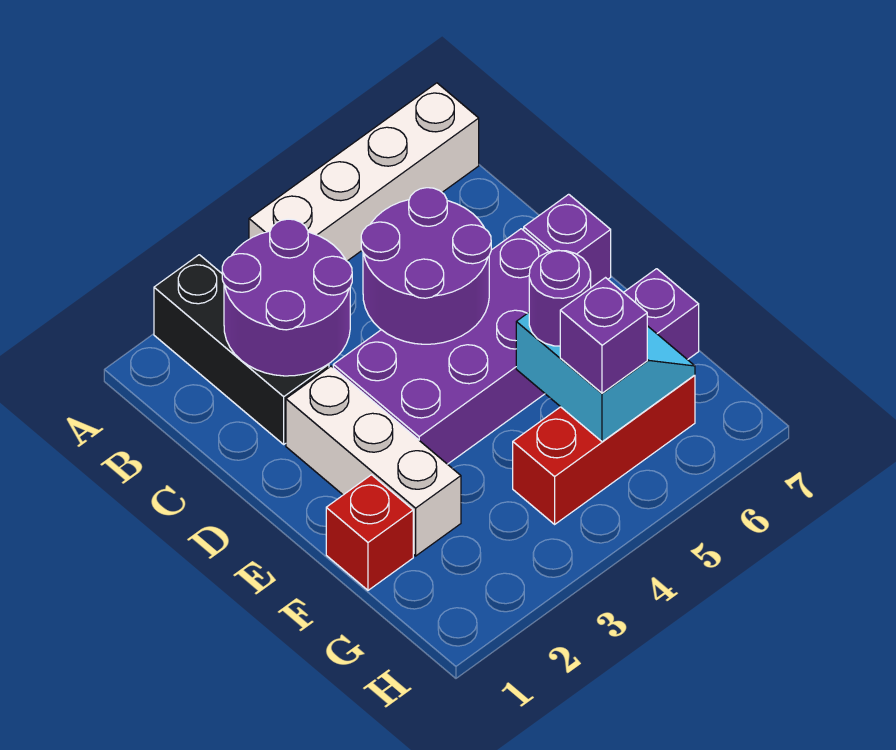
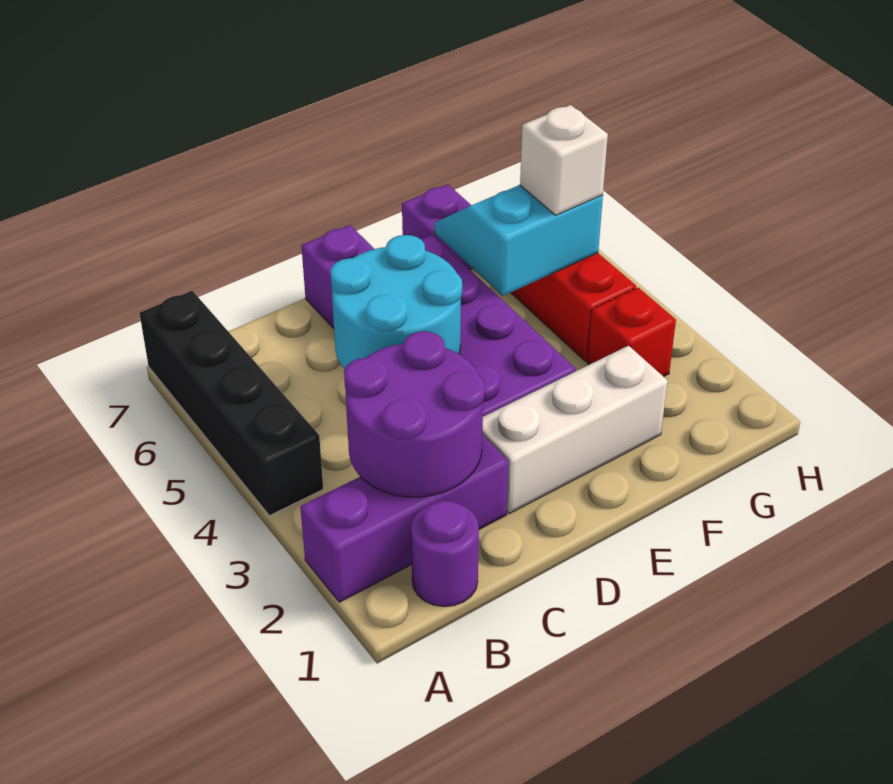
black 1x3 brick [154,255,329,444] -> purple 1x3 brick [300,434,508,602]
white 1x4 brick [249,83,479,261] -> black 1x4 brick [139,291,323,516]
purple 2x2 round brick [361,188,491,344] -> cyan 2x2 round brick [330,235,462,369]
red 1x1 brick [326,475,413,590] -> red 1x1 brick moved to [587,288,676,377]
purple 1x1 round brick [529,250,591,346] -> purple 1x1 round brick moved to [411,501,479,607]
purple 1x1 brick [560,278,647,393] -> white 1x1 brick [520,105,608,215]

